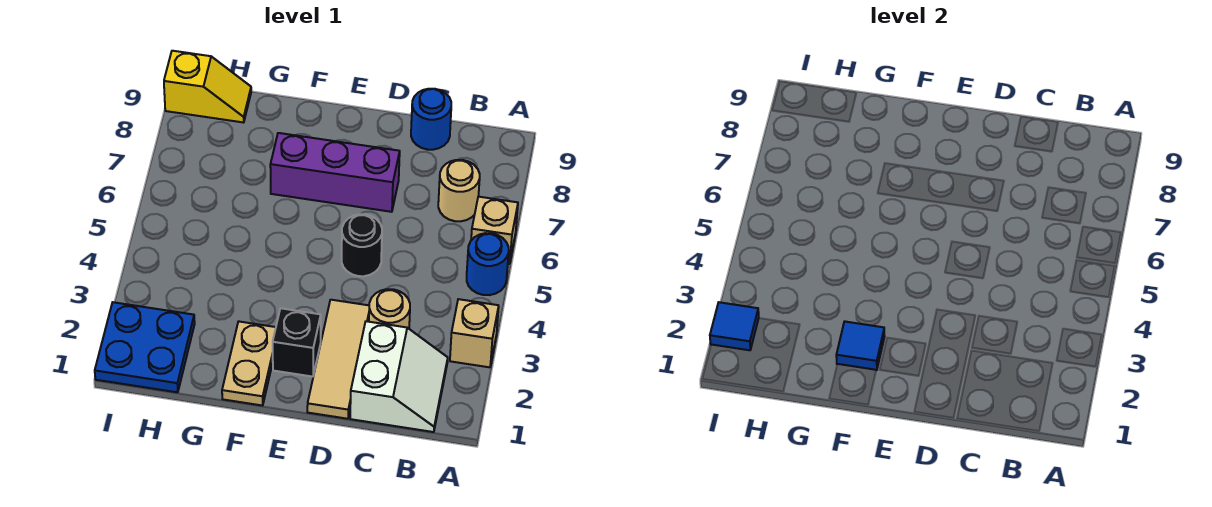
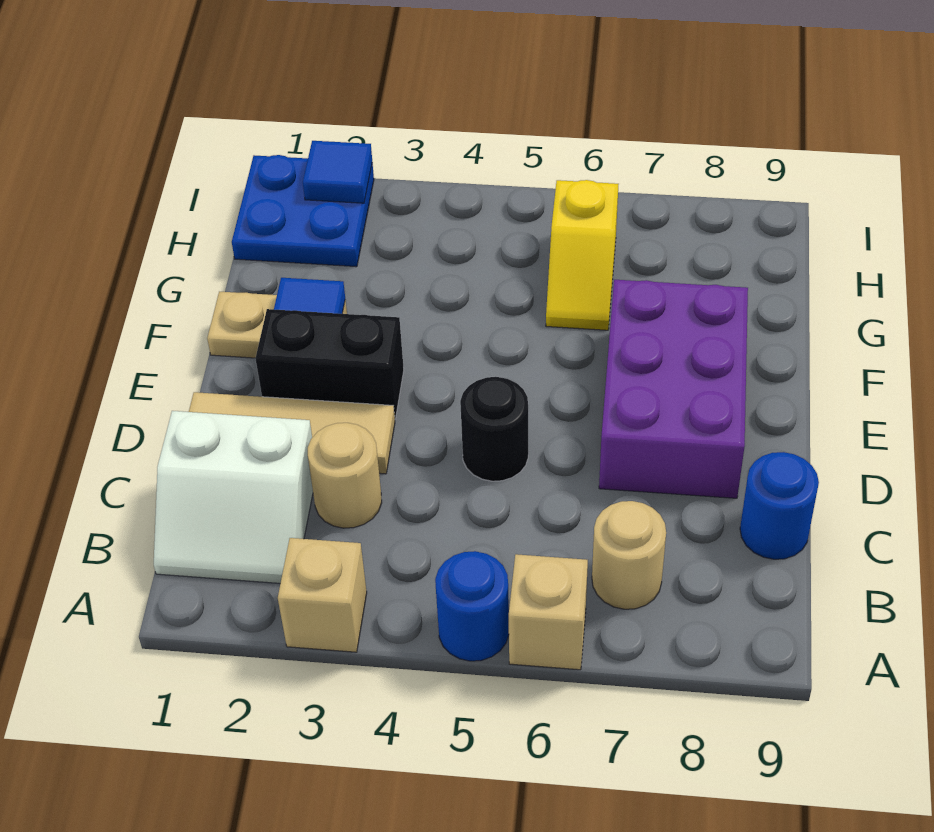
purple 1x3 brick [270,133,400,212] -> purple 2x3 brick [599,280,748,498]
black 1x1 brick [273,308,321,377] -> black 1x2 brick [255,309,404,419]
yellow 1x2 slope [164,51,251,123] -> yellow 1x2 slope moved to [546,180,618,330]

